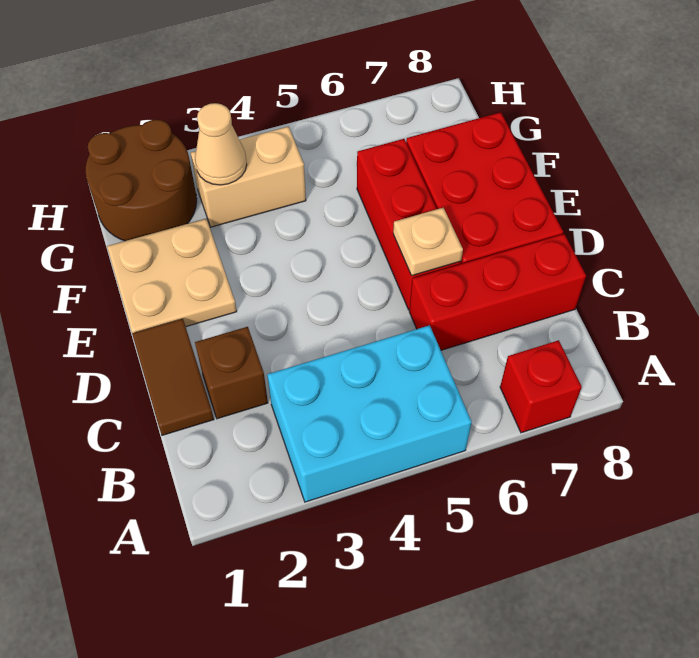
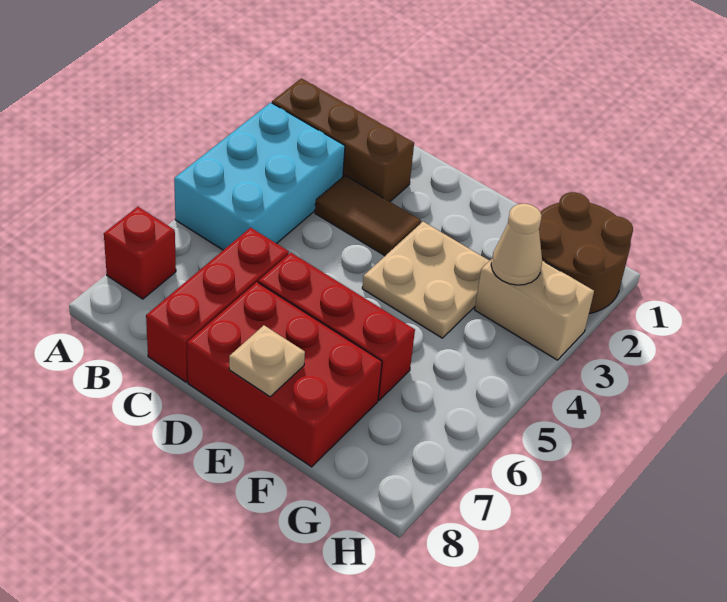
brown 1x2 tile [132,319,214,435] -> brown 1x2 tile moved to [315,175,421,256]
brown 1x1 brick [195,327,268,419] -> brown 1x3 brick [272,78,414,202]
tan 1x1 plate [393,208,463,276] -> tan 1x1 plate moved to [229,325,305,397]
tan 2x2 plate [107,219,237,333] -> tan 2x2 plate moved to [362,222,489,338]
tan 1x2 brick [191,127,306,227] -> tan 1x2 brick turned to [475,259,594,360]

